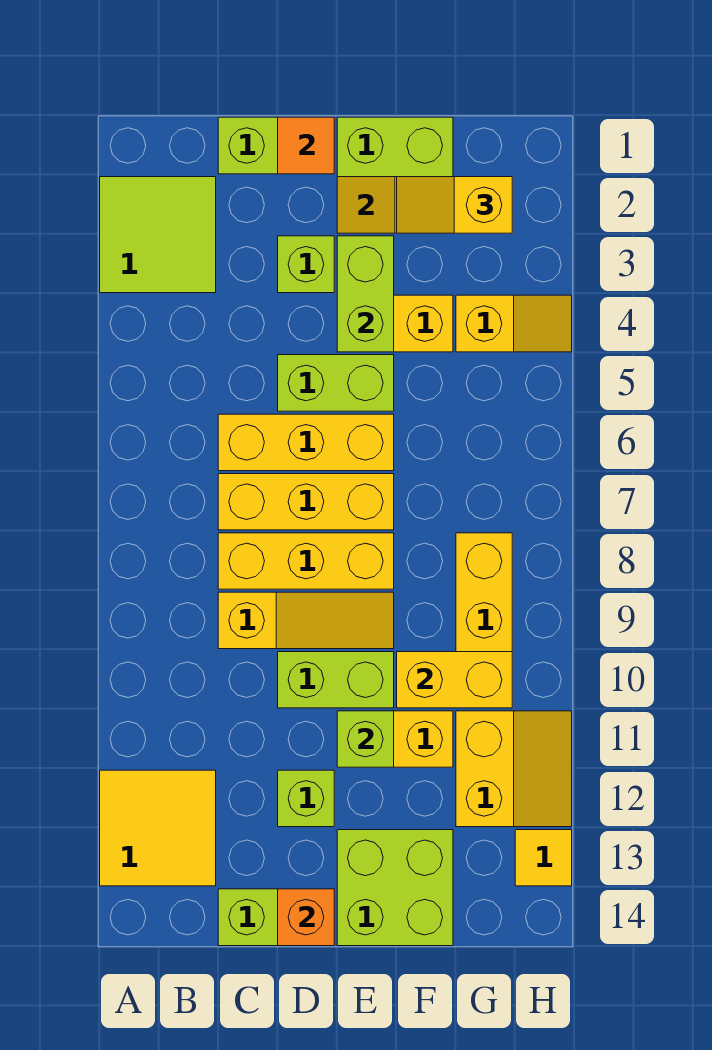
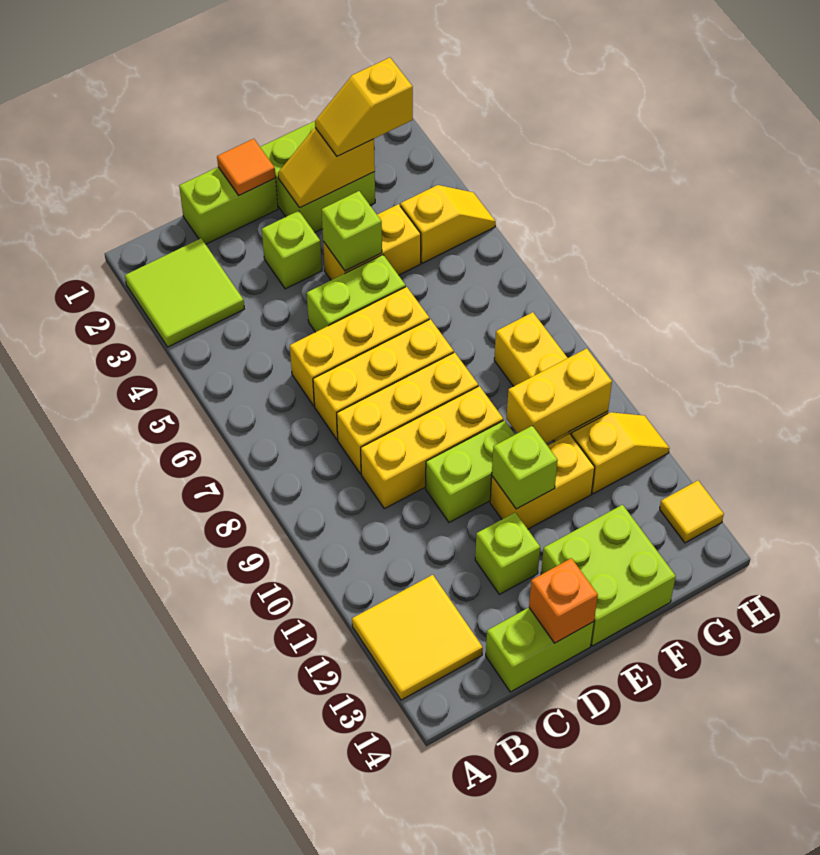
yellow 1x3 slope [218,592,394,649] -> yellow 1x3 brick [361,386,503,509]
lime 1x2 brick [337,236,394,352] -> lime 1x1 brick [322,191,382,271]
yellow 2x2 slope [456,711,572,827] -> yellow 1x2 slope [571,412,669,494]

